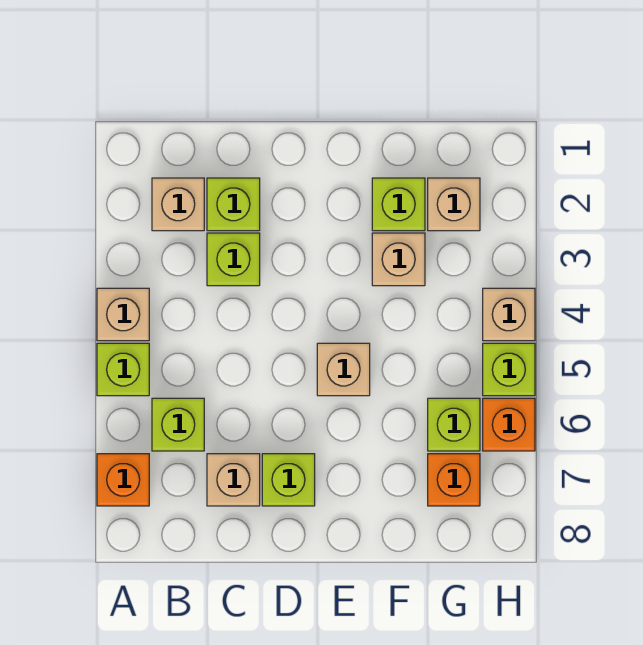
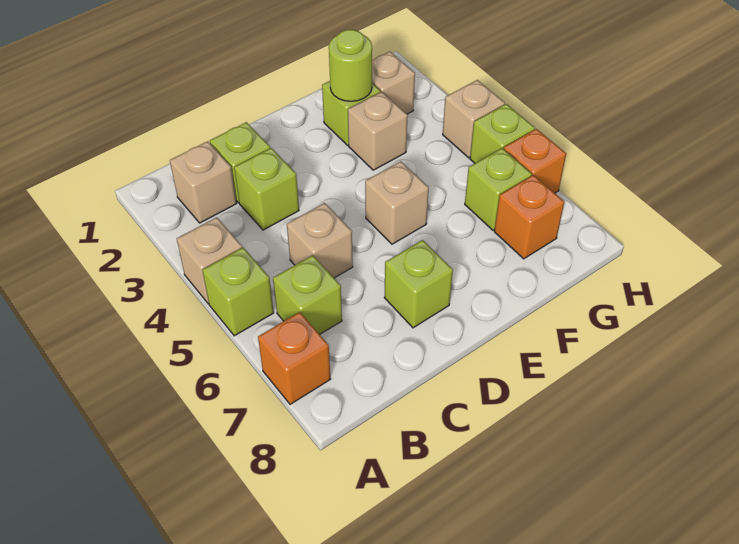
tan 1x1 brick [207,454,260,506] -> tan 1x1 brick moved to [287,203,353,278]
none -> lime 1x1 round brick [329,30,372,101]

